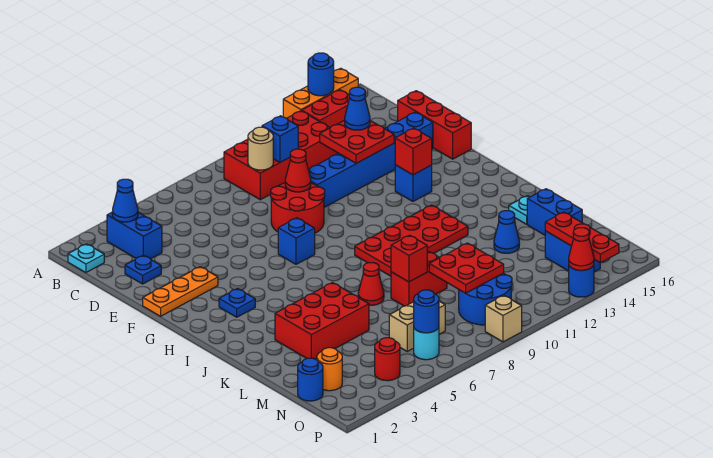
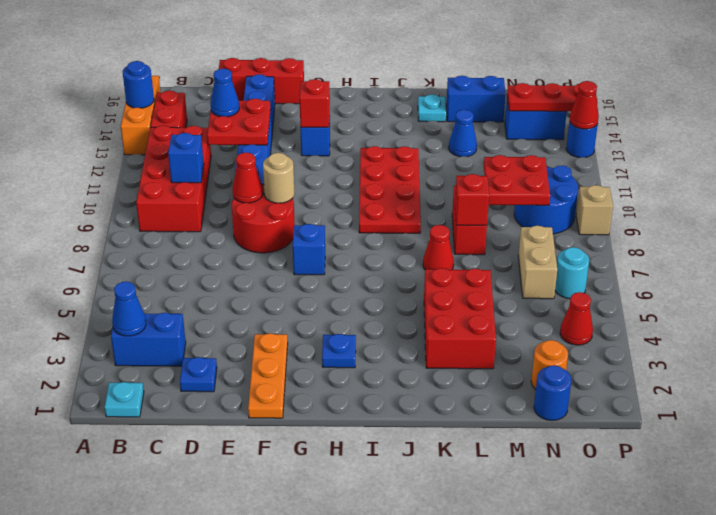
tan 1x1 round brick [248,127,273,170] -> tan 1x1 round brick moved to [263,153,294,203]
red 1x1 round brick [375,338,400,381] -> red 1x1 cone [560,292,593,345]
blue 1x1 round brick [414,290,439,333] -> none

